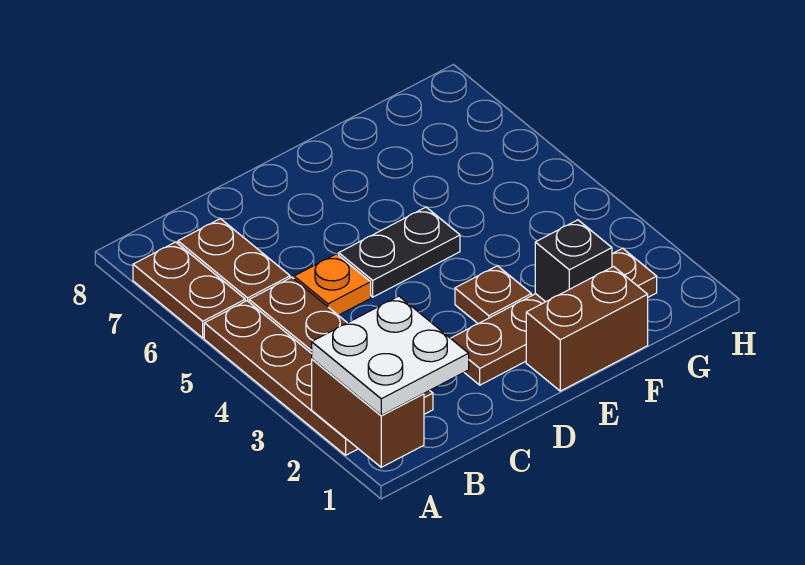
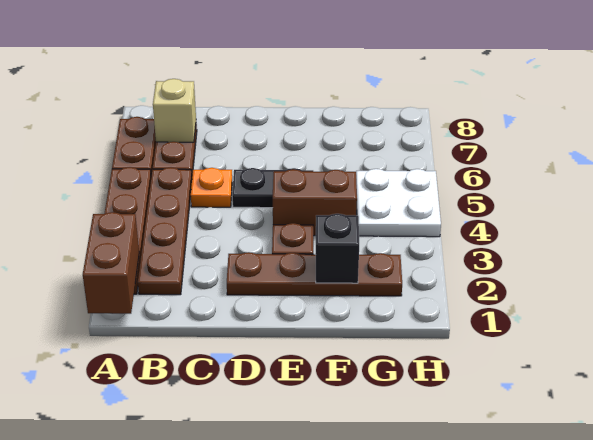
white 2x2 plate [312,296,469,415] -> white 2x2 plate moved to [356,169,441,237]
none -> tan 1x1 brick [153,79,196,142]
brown 1x2 brick [526,267,648,391] -> brown 1x2 brick moved to [273,169,357,236]

